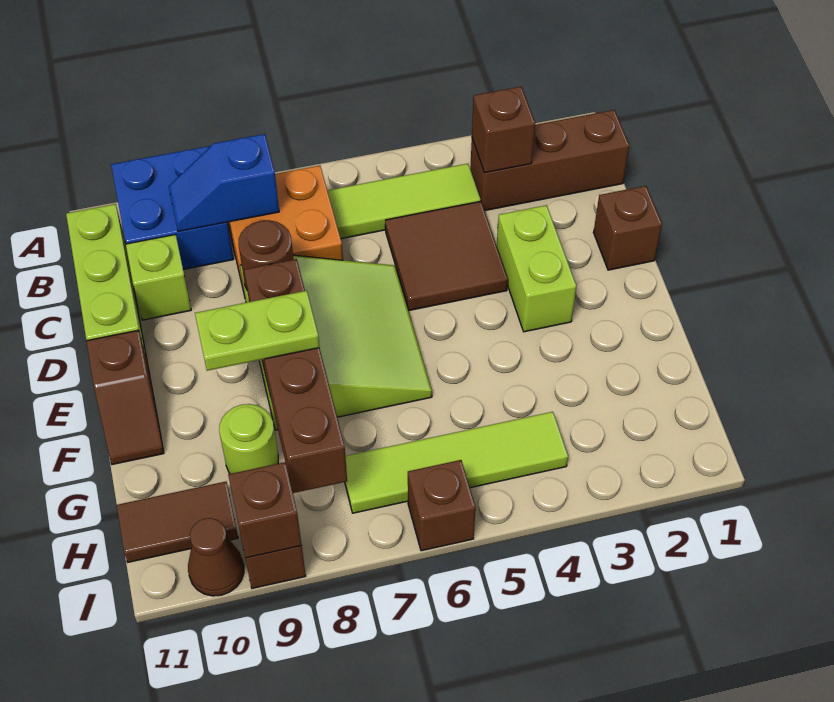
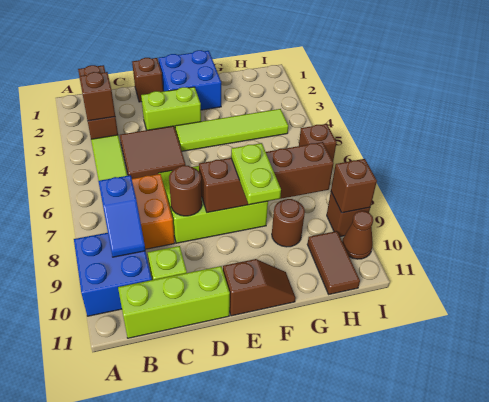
none -> blue 2x2 brick [159,50,221,110]
lime 1x1 round brick [219,404,278,474] -> brown 1x1 round brick [272,199,305,247]
lime 1x4 tile [345,412,568,513] -> lime 1x4 tile turned to [175,109,288,151]

